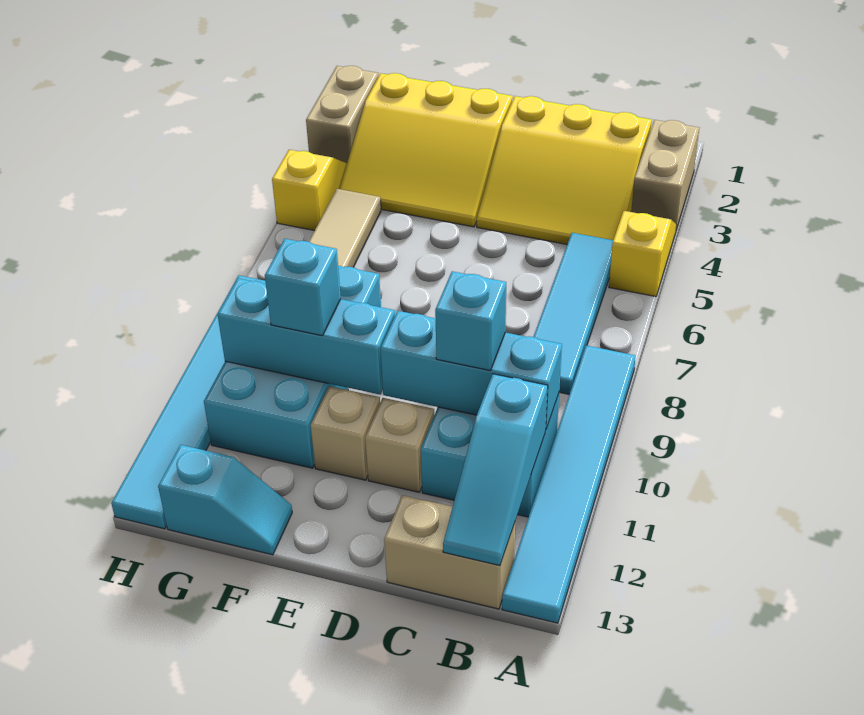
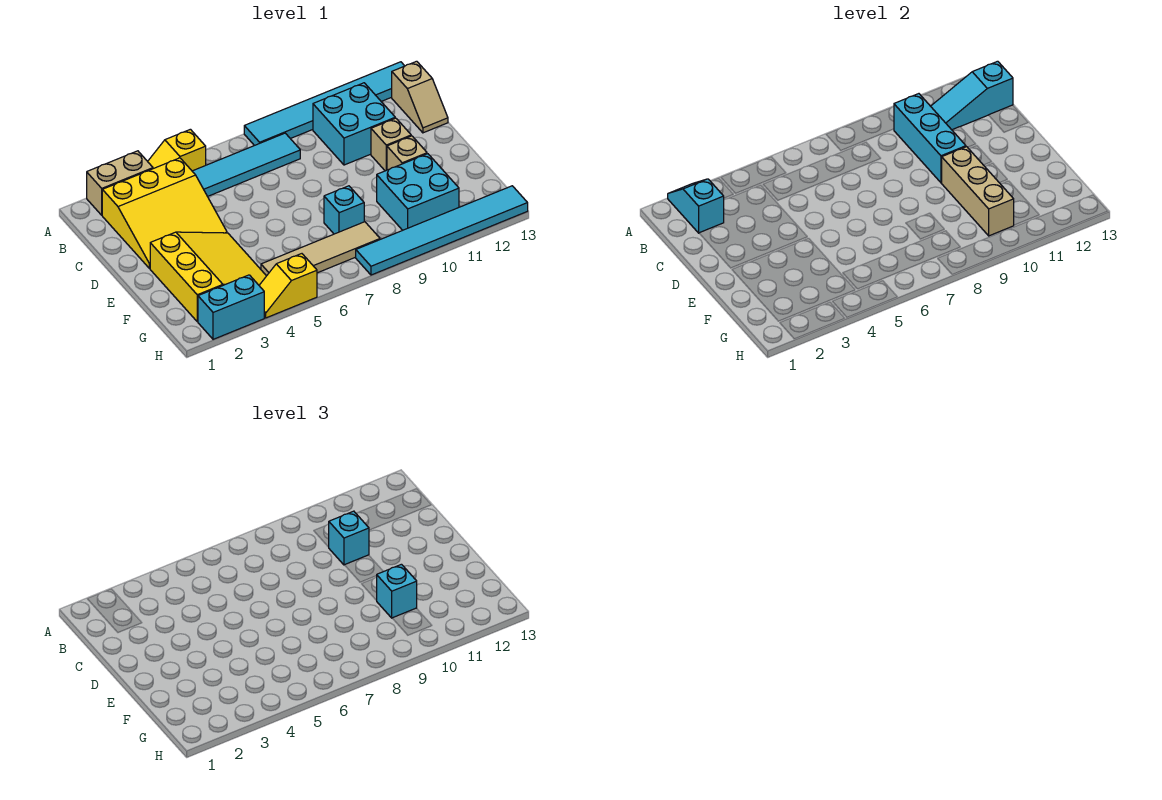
yellow 3x3 slope [477,96,652,244] -> yellow 3x3 slope turned to [102,158,227,269]
cyan 1x3 slope [443,374,548,566] -> cyan 1x3 slope turned to [931,61,1013,130]
tan 1x2 brick [384,495,515,609] -> tan 1x2 slope [392,61,448,133]
cyan 1x3 brick [218,278,395,395] -> tan 1x3 brick [942,147,1014,236]
cyan 1x2 slope [158,445,292,555] -> cyan 1x2 slope moved to [668,179,724,233]
tan 1x2 brick [306,66,378,163] -> cyan 1x2 brick [198,275,264,339]

